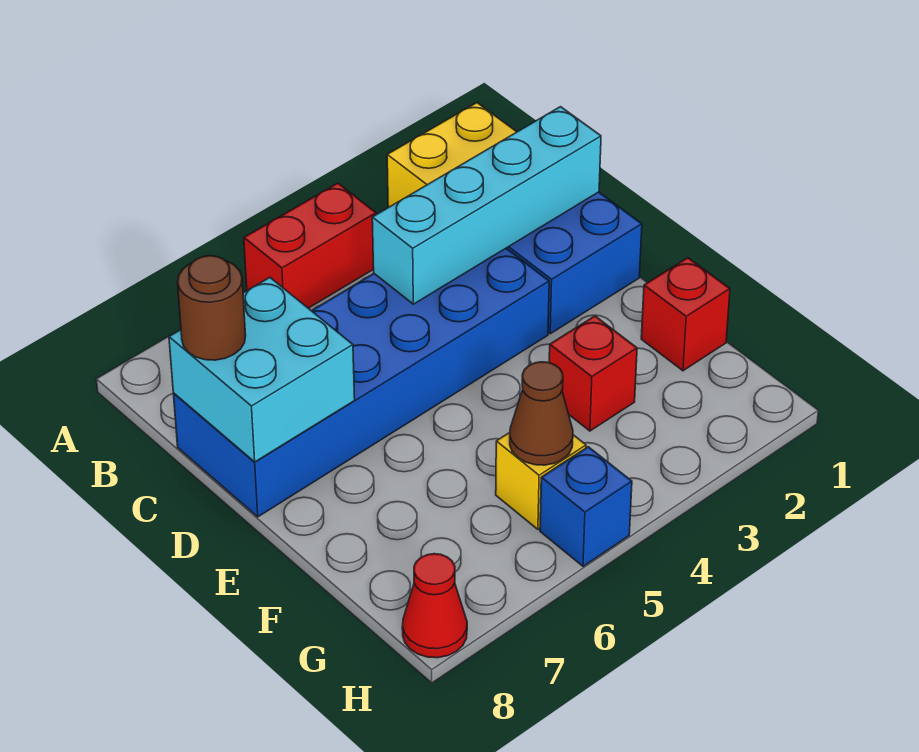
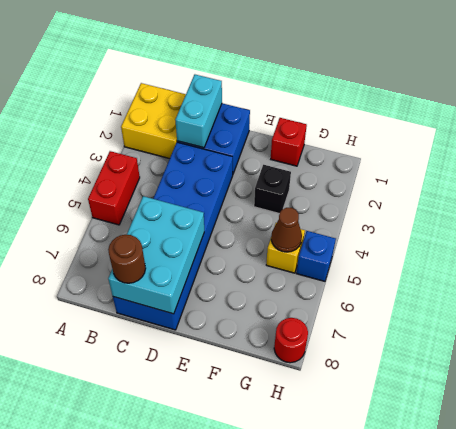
cyan 1x4 brick [372,107,601,304] -> cyan 1x2 brick [175,75,222,148]
cyan 2x2 brick [169,278,355,462] -> cyan 2x3 brick [108,196,204,314]
red 1x1 brick [549,316,637,431] -> black 1x1 brick [254,165,291,213]
red 1x1 cone [402,554,467,658] -> red 1x1 round brick [274,318,308,363]

